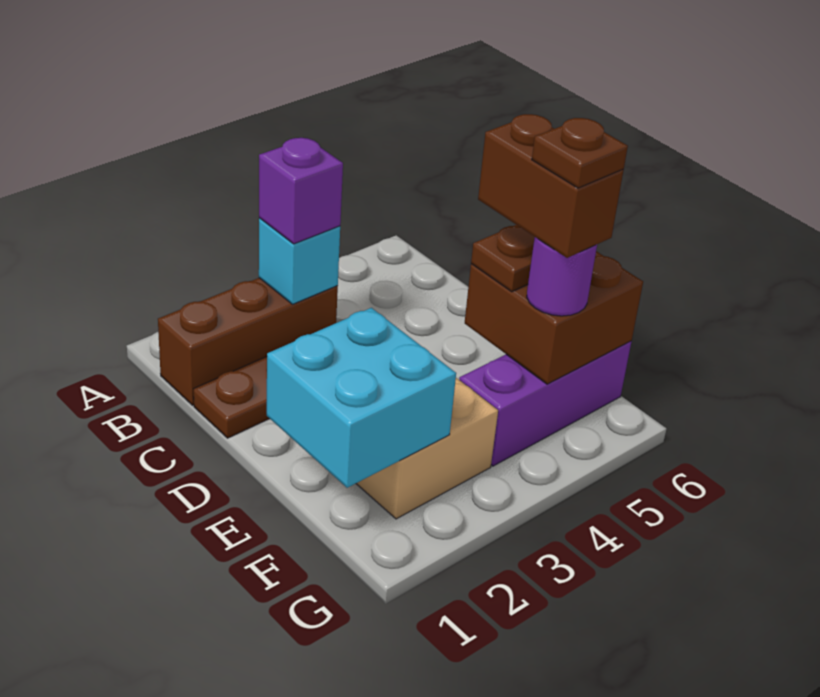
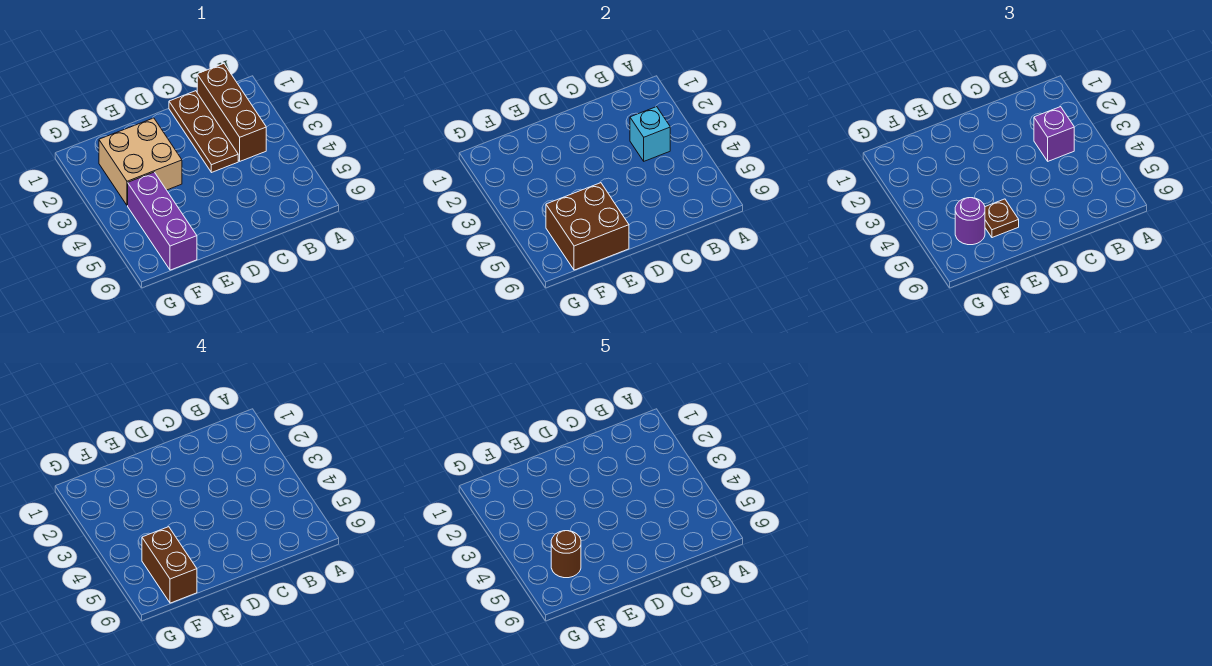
cyan 2x2 brick [267,308,456,488] -> none
brown 1x2 brick [478,114,624,258] -> brown 1x2 brick turned to [142,527,197,603]
brown 1x1 plate [532,118,628,188] -> brown 1x1 round brick [551,531,581,578]

